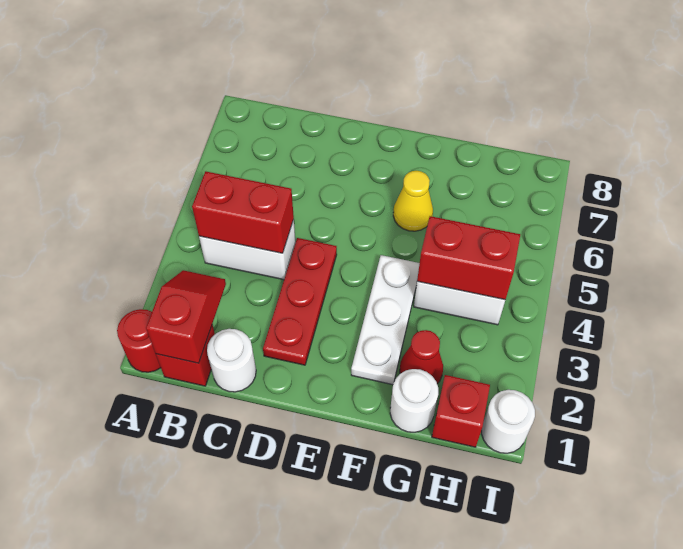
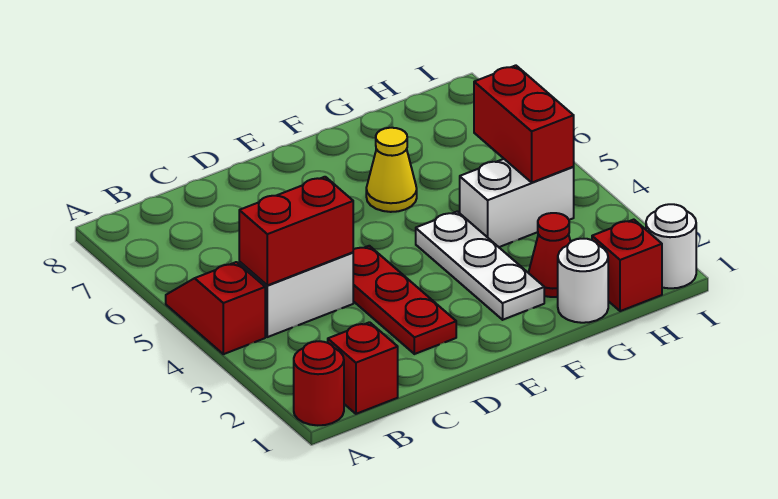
red 1x2 slope [146,270,226,363] -> red 1x2 slope moved to [166,262,265,354]
white 1x1 round brick [207,329,256,392] -> none
red 1x2 brick [417,216,520,300] -> red 1x2 brick turned to [474,65,574,182]

